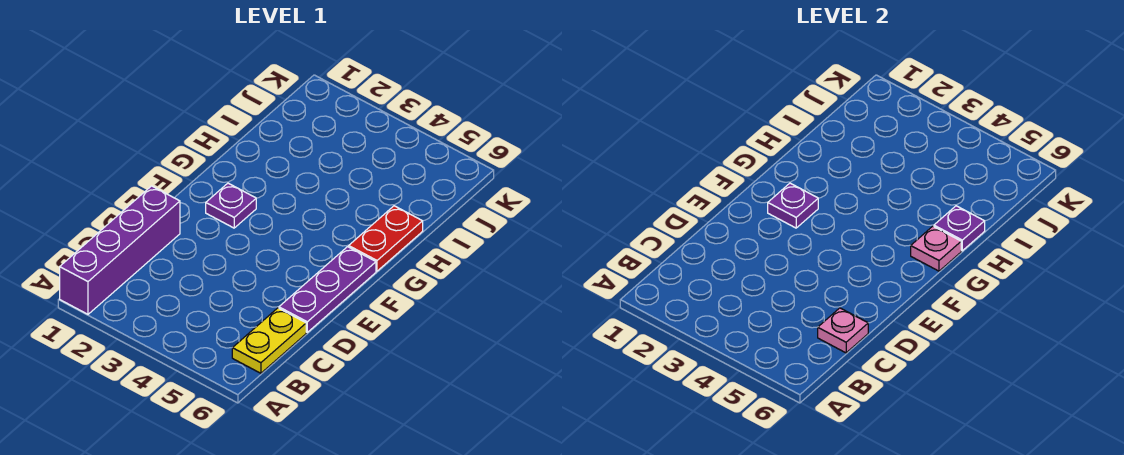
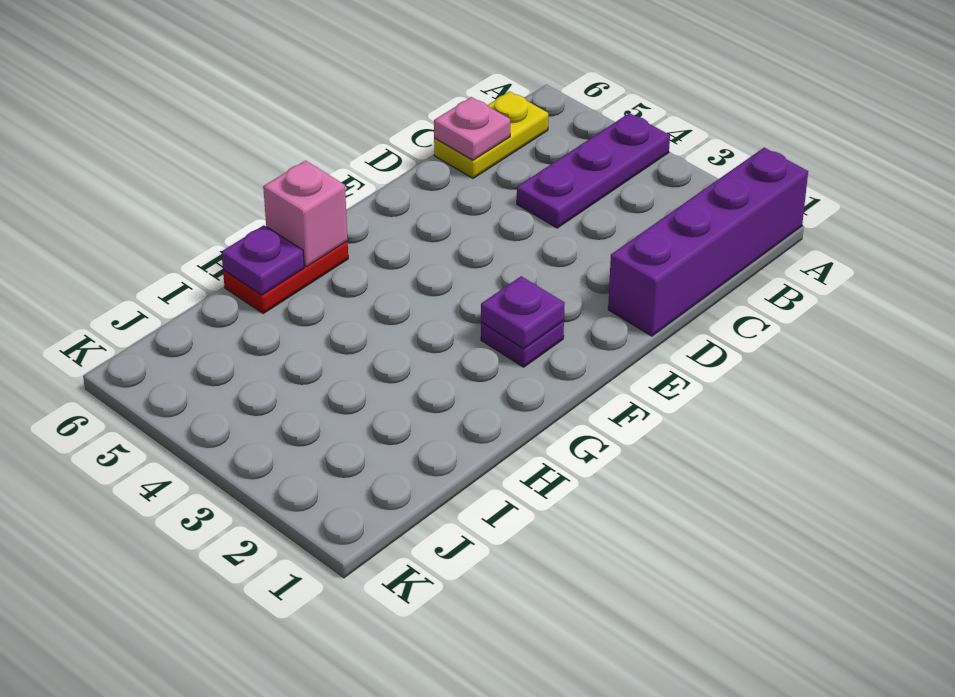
purple 1x3 plate [279,247,376,332] -> purple 1x3 plate moved to [517,113,670,228]
pink 1x1 plate [911,226,961,271] -> pink 1x1 brick [263,161,348,267]

